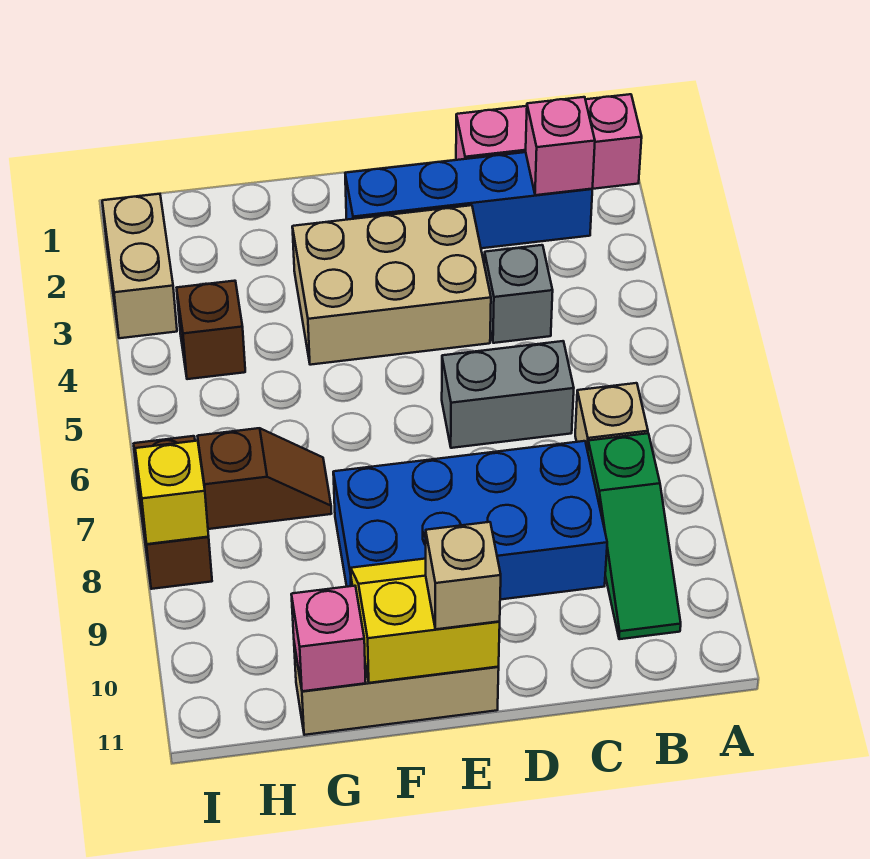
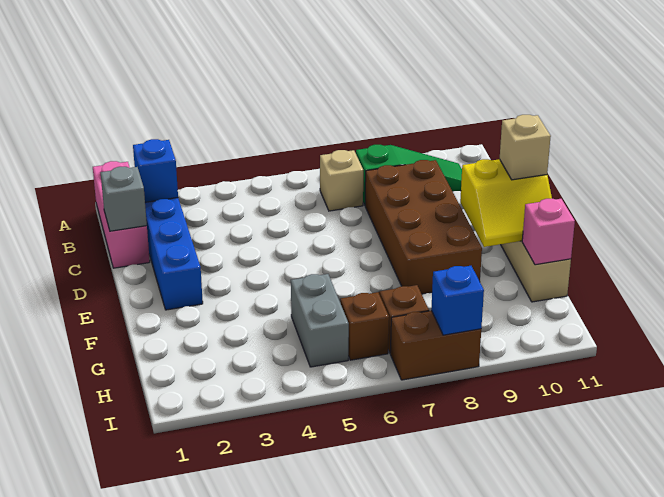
pink 1x1 brick [526,97,595,195] -> blue 1x1 brick [133,139,178,202]
grey 1x1 brick [484,245,553,343] -> grey 1x1 brick moved to [101,167,147,231]
grey 1x2 brick [442,341,574,448] -> grey 1x2 brick moved to [291,274,349,367]
blue 2x4 brick [333,441,607,600] -> brown 2x4 brick [365,160,482,294]
tan 2x3 brick [292,205,491,365] -> none
yellow 2x2 slope [351,559,500,683] -> yellow 2x2 slope turned to [460,159,552,247]
brown 1x1 brick [177,281,245,379] -> brown 1x1 brick moved to [340,292,389,360]
tan 1x2 brick [102,194,177,338] -> none
yellow 1x1 brick [135,441,209,544] -> blue 1x1 brick [431,266,484,335]

